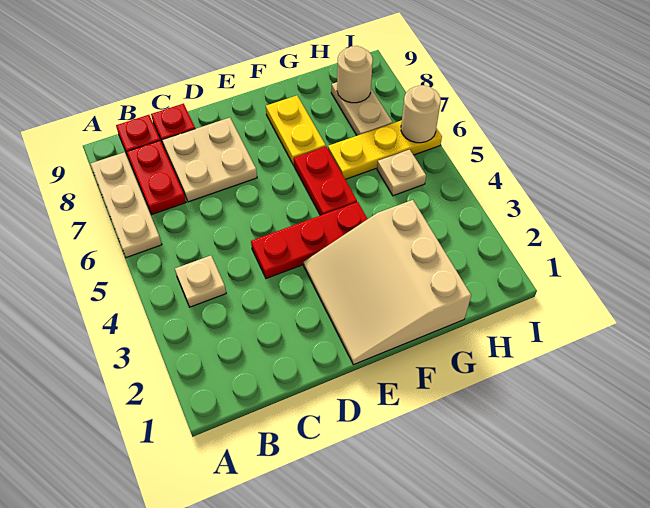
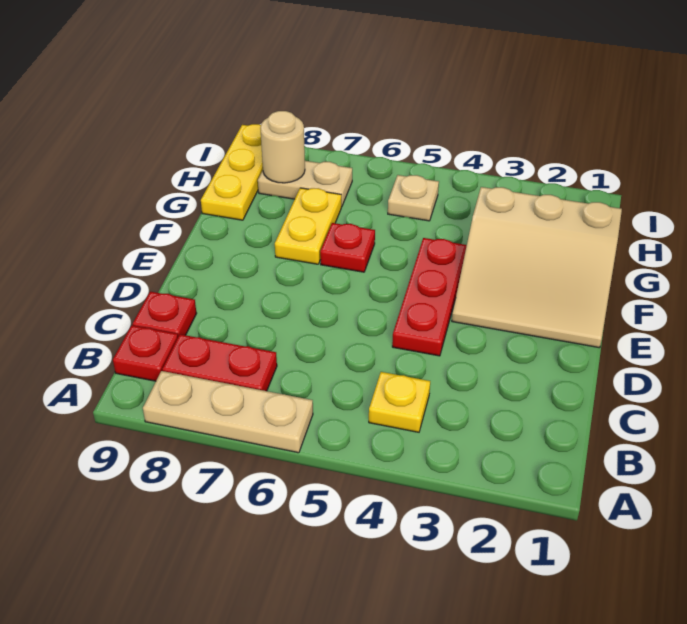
tan 1x1 plate [175,256,226,307] -> yellow 1x1 plate [369,372,430,432]
tan 2x2 plate [162,118,257,202] -> none
red 1x2 plate [294,147,357,215] -> red 1x1 plate [320,223,375,272]
yellow 1x2 plate [266,96,326,165] -> yellow 1x2 plate turned to [275,188,341,264]
yellow 1x3 plate [328,120,442,179] -> yellow 1x3 plate moved to [201,124,263,220]
tan 1x1 round brick [401,85,441,143] -> none

